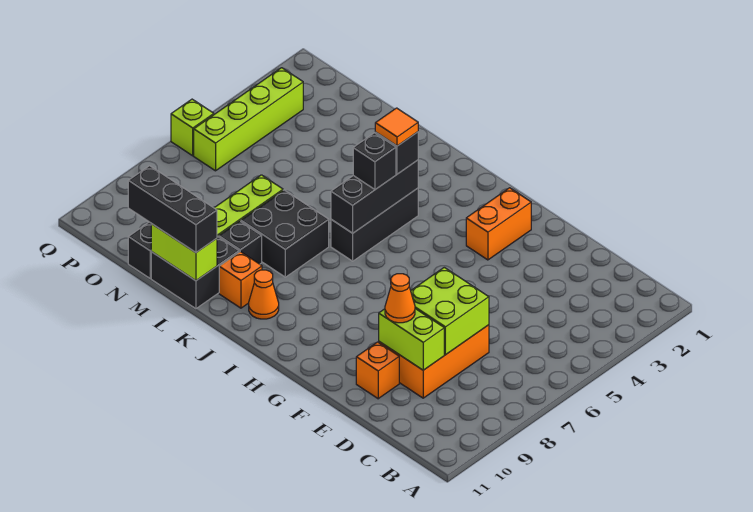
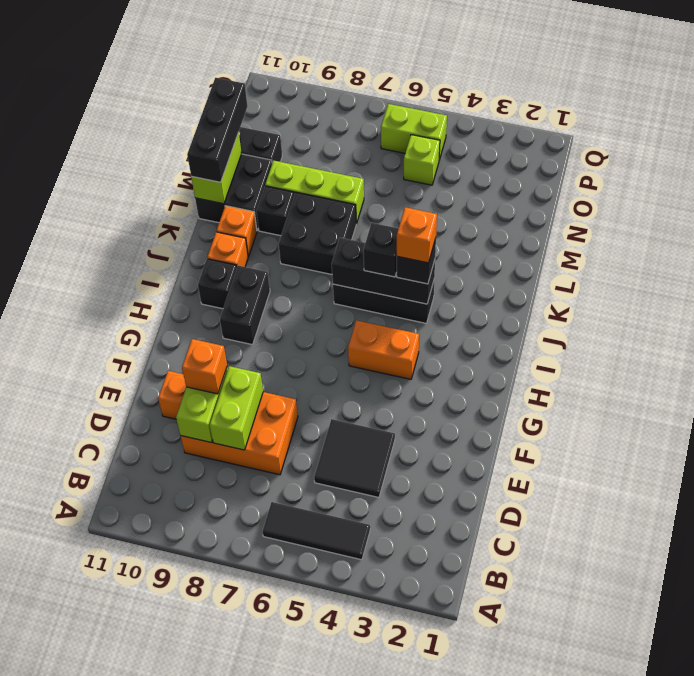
none -> black 1x3 tile [262,502,370,560]
none -> black 2x2 tile [314,419,395,497]
lime 2x2 brick [411,267,489,355] -> lime 1x2 brick [210,366,263,450]
orange 1x1 cone [385,274,415,323] -> orange 1x1 brick [182,339,227,394]
orange 1x2 brick [466,188,531,260] -> orange 1x2 brick moved to [348,320,419,379]
none -> black 1x2 brick [220,266,270,345]
none -> black 1x1 brick [198,259,237,309]
orange 1x1 tile [375,108,418,146] -> orange 1x1 brick [397,207,437,263]
orange 1x1 cone [249,270,279,319] -> orange 1x1 brick [207,232,248,267]
lime 1x4 brick [194,68,303,171] -> lime 1x2 brick [381,104,447,159]
lime 1x1 brick [171,99,214,156] -> lime 1x1 brick moved to [404,135,440,185]

